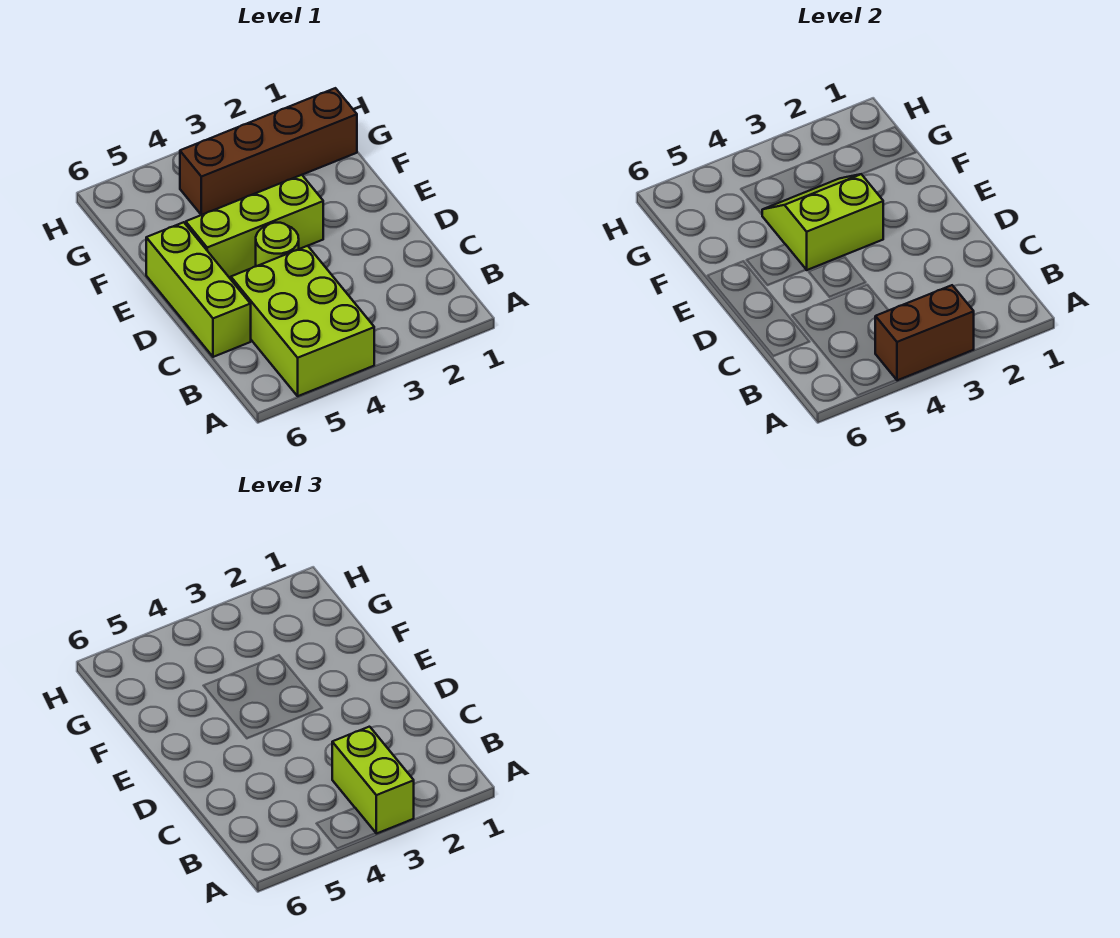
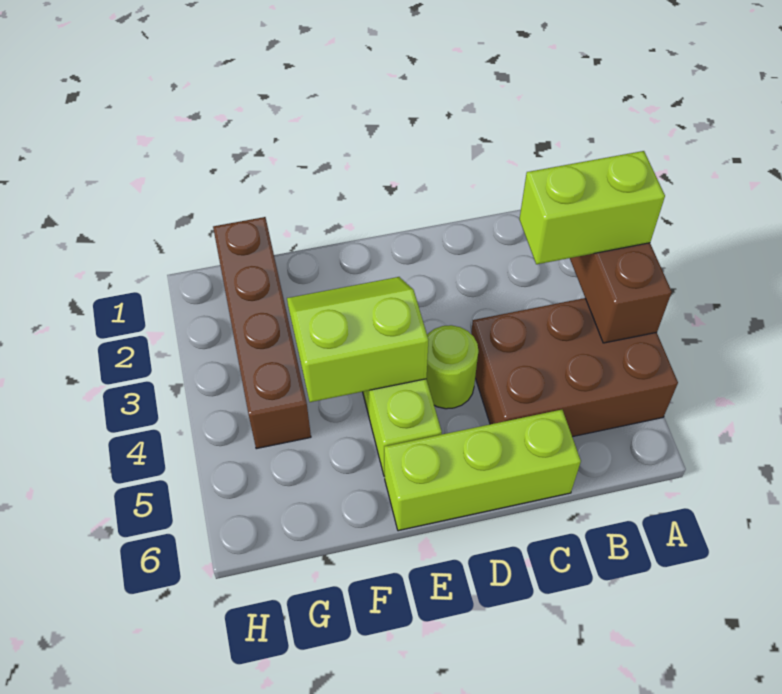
lime 2x3 brick [231,246,374,396] -> brown 2x3 brick [471,298,678,437]
lime 2x2 slope [762,174,883,270] -> lime 2x2 slope turned to [287,277,429,402]

